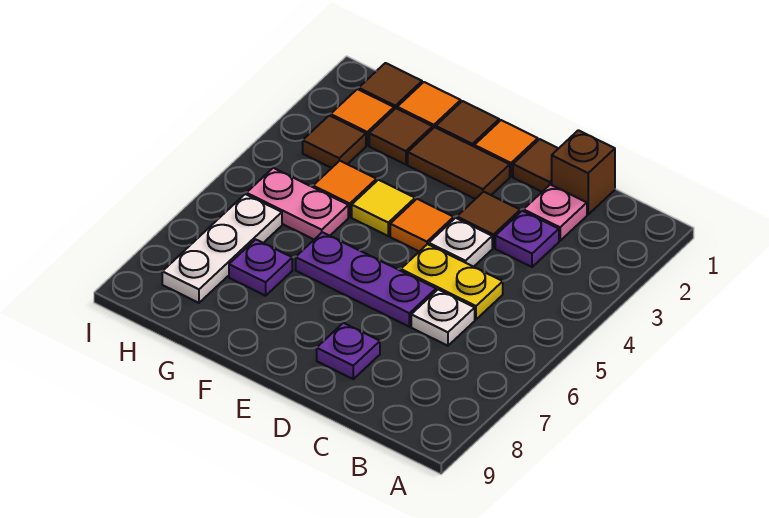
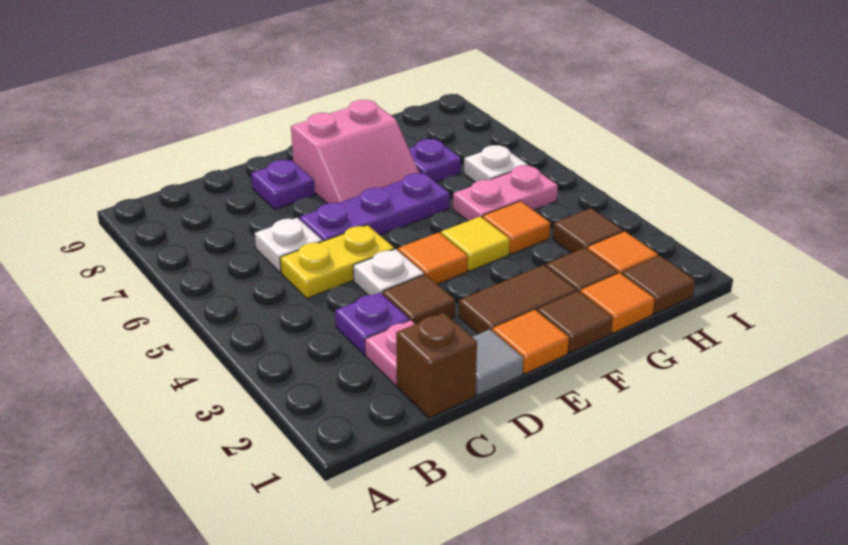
brown 1x1 tile [513,139,559,192] -> grey 1x1 tile [472,329,523,395]
none -> pink 2x2 slope [291,100,419,204]
white 1x3 plate [162,194,282,303] -> white 1x1 plate [464,145,528,182]

